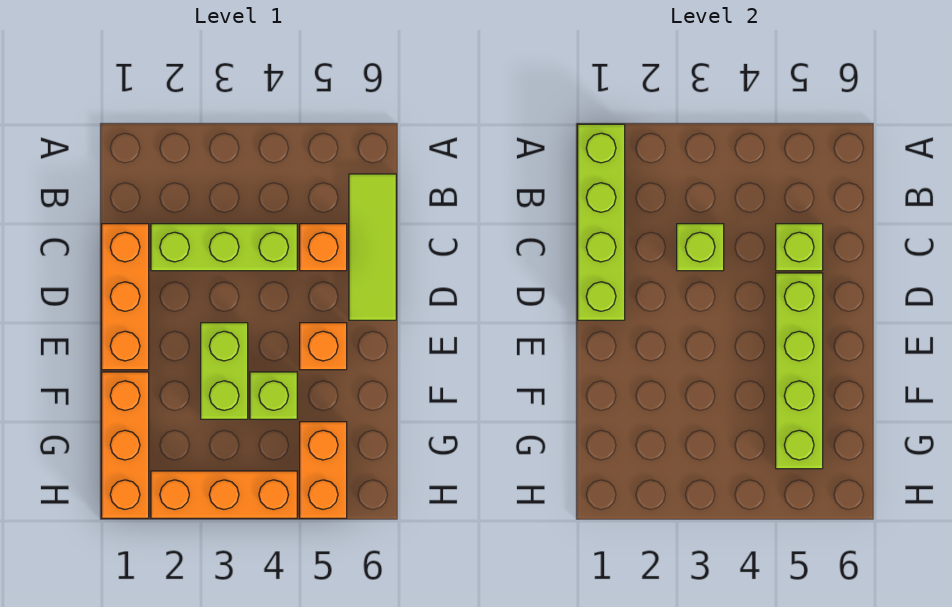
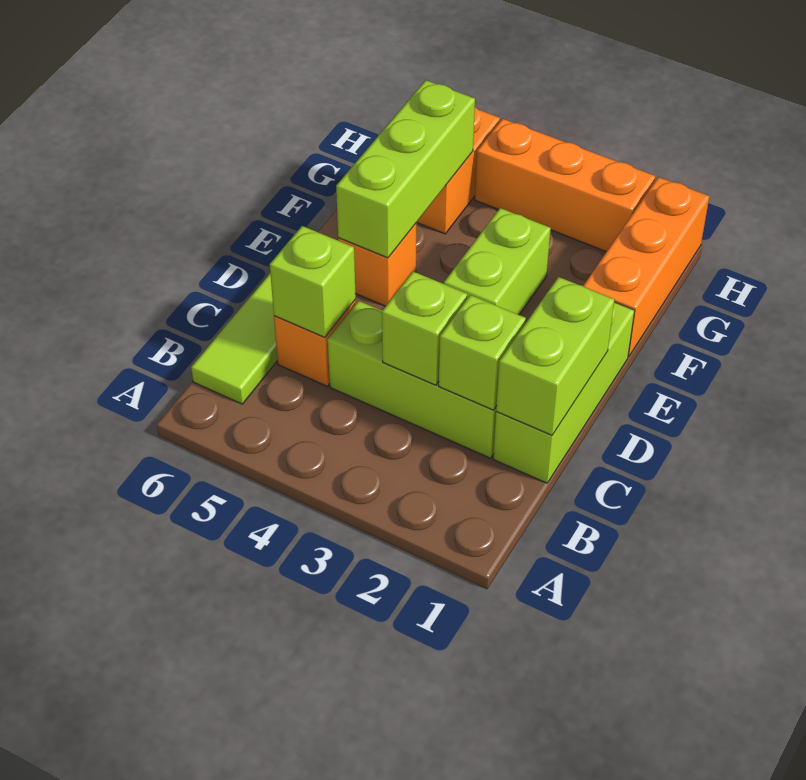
lime 1x4 brick [578,124,625,320] -> lime 1x2 brick [496,277,614,435]
orange 1x3 brick [102,224,149,370] -> lime 1x3 brick [493,302,635,483]
lime 1x4 brick [776,273,823,469] -> lime 1x3 brick [336,80,475,258]
lime 1x1 brick [250,372,297,419] -> lime 1x1 brick moved to [439,295,526,410]

